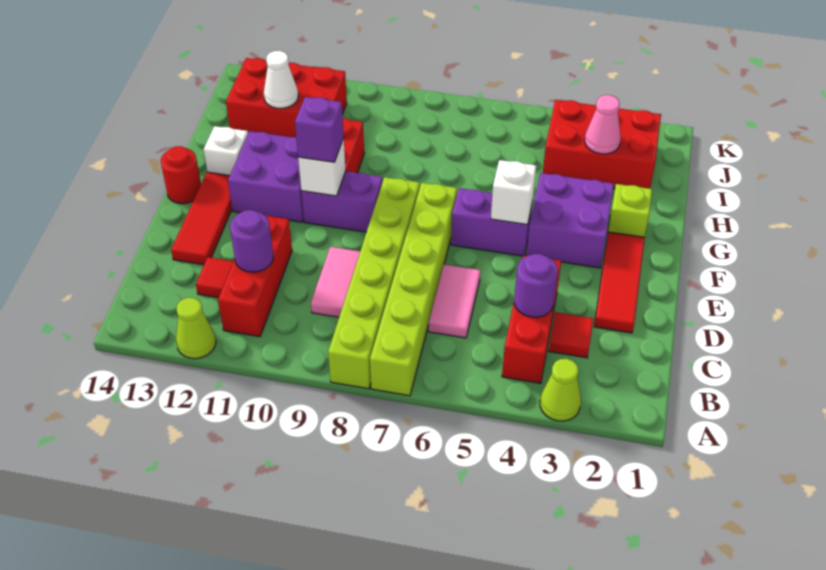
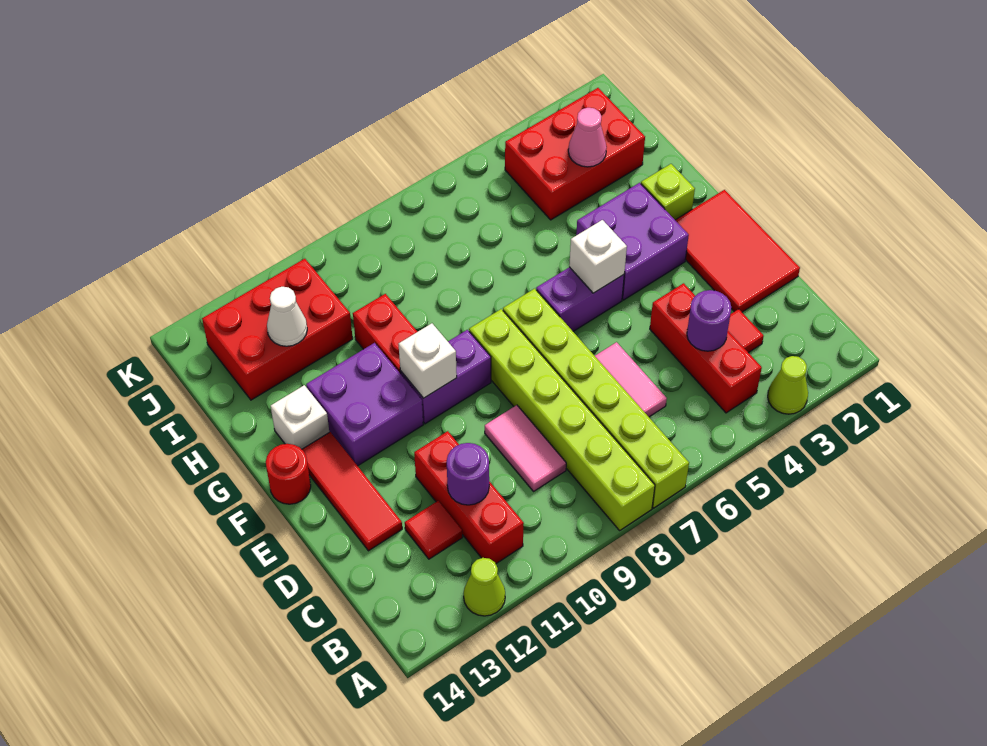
red 1x3 tile [594,232,645,333] -> red 2x3 tile [676,190,800,312]
purple 1x1 brick [295,97,344,162] -> none

